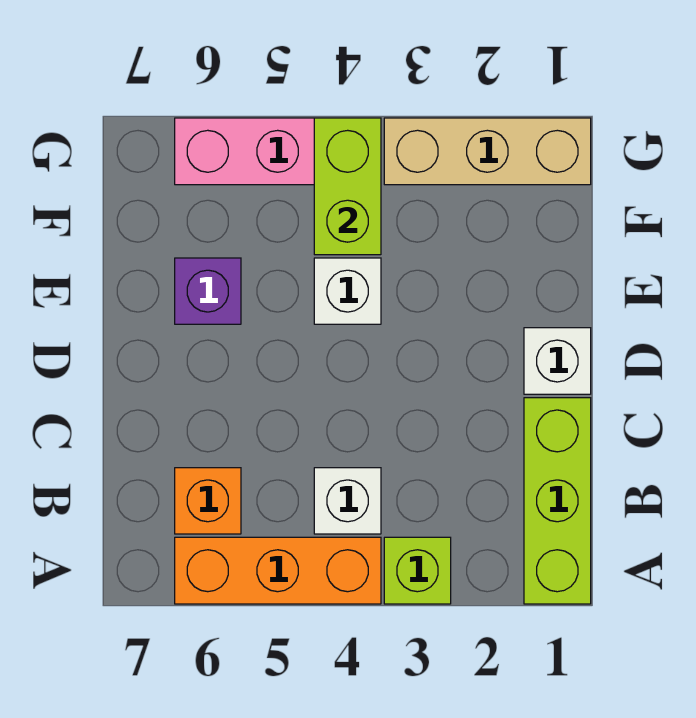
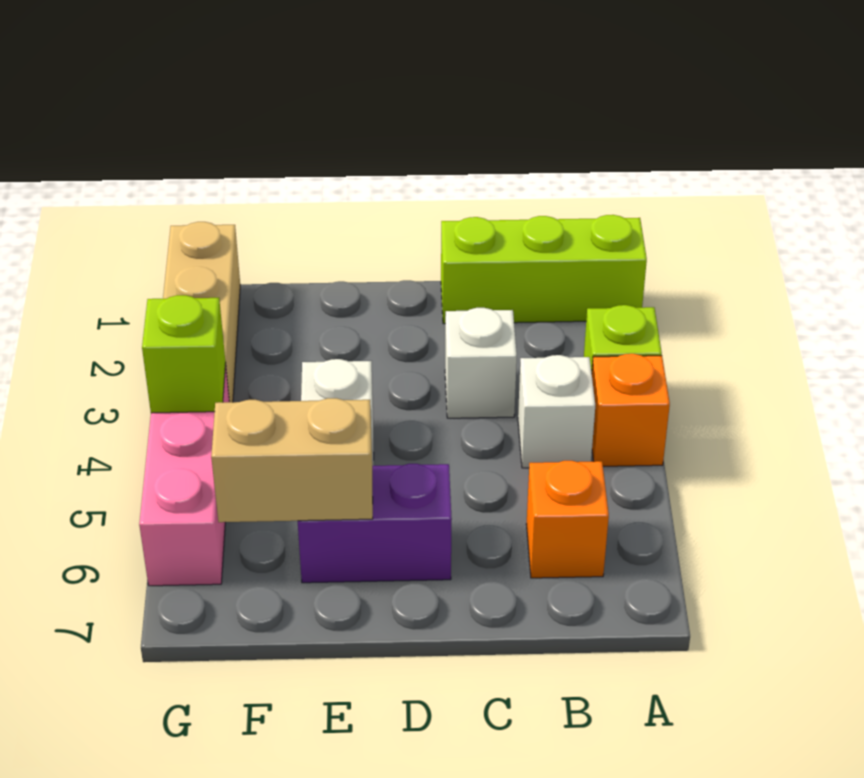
orange 1x3 brick [175,537,381,604] -> orange 1x1 brick [592,354,670,466]
white 1x1 brick [524,328,591,394] -> white 1x1 brick moved to [445,308,517,418]
purple 1x1 brick [175,258,241,324] -> purple 1x2 brick [298,464,452,583]
none -> tan 1x2 brick [211,398,373,522]
lime 1x2 brick [314,118,381,255] -> lime 1x1 brick [142,295,226,413]

